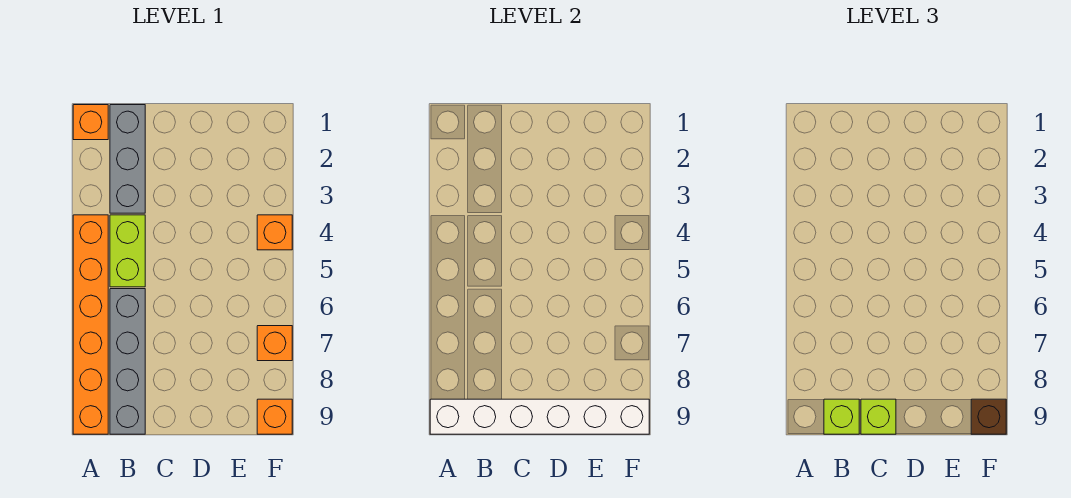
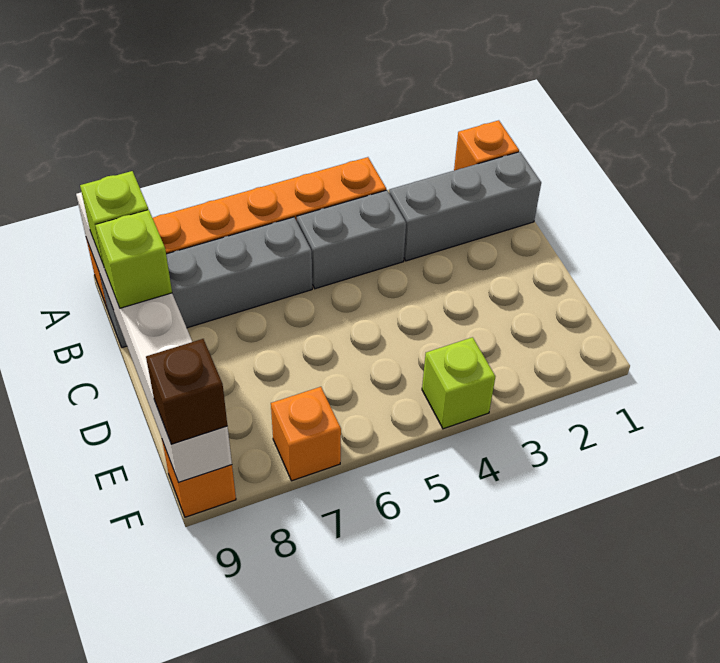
lime 1x2 brick [110,215,145,287] -> grey 1x2 brick [297,190,406,289]
orange 1x1 brick [257,215,292,250] -> lime 1x1 brick [422,337,495,429]

